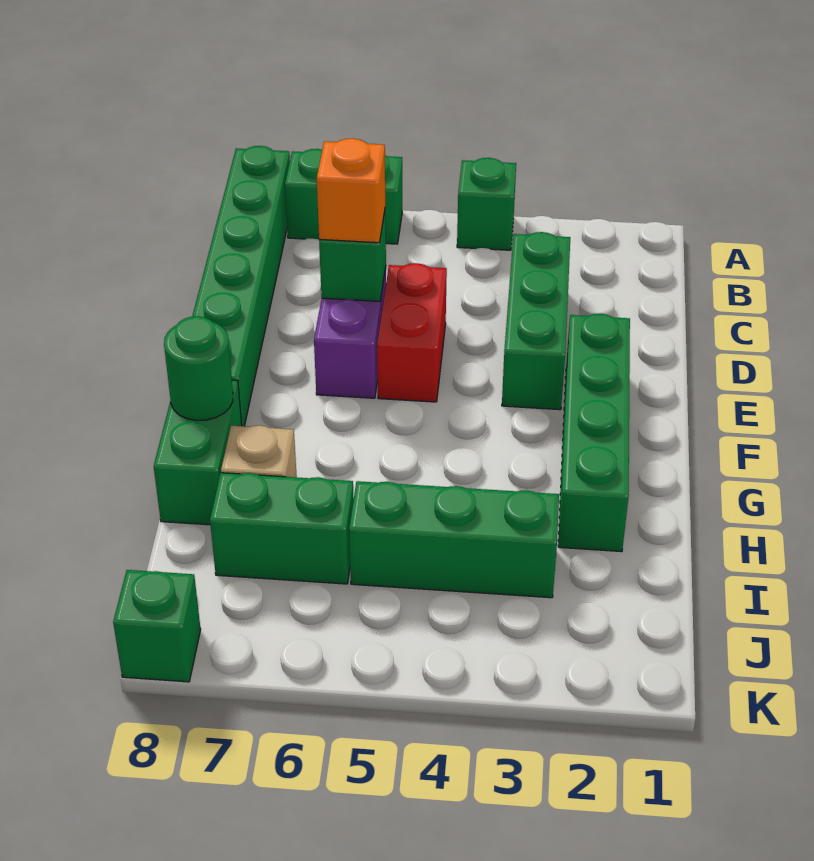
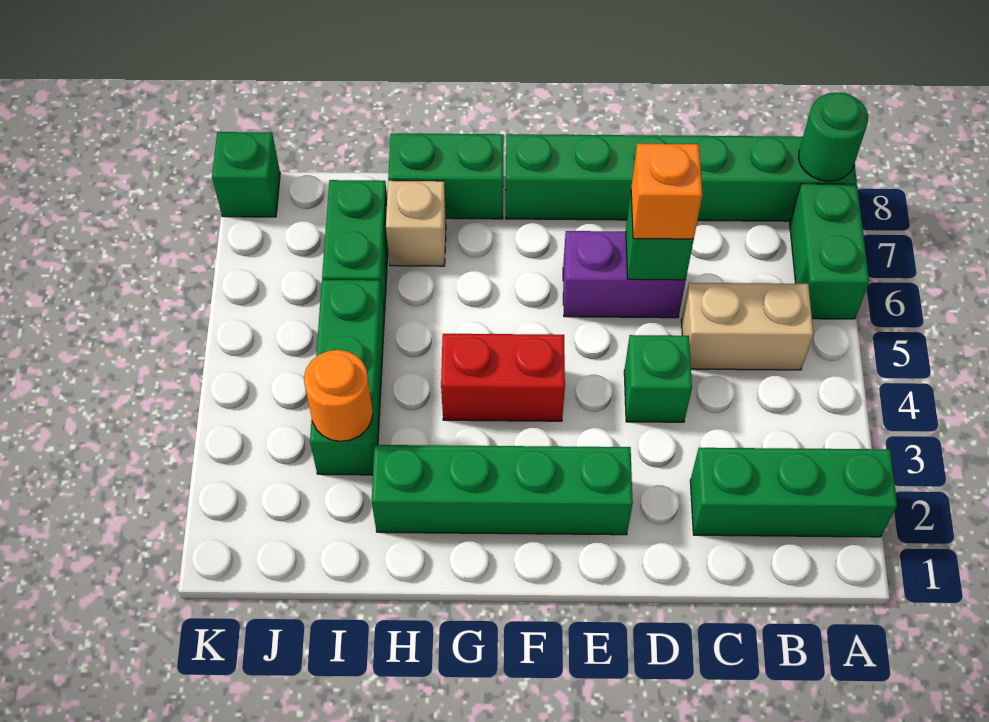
green 1x1 brick [457,158,516,250] -> green 1x1 brick moved to [624,335,692,422]
none -> tan 1x2 brick [681,283,813,370]
green 1x3 brick [502,232,570,410] -> green 1x3 brick moved to [690,448,897,537]
red 1x2 brick [377,263,447,402] -> red 1x2 brick moved to [441,334,565,421]
green 1x1 round brick [164,316,233,421] -> green 1x1 round brick moved to [799,92,868,181]
none -> orange 1x1 round brick [304,350,373,441]

